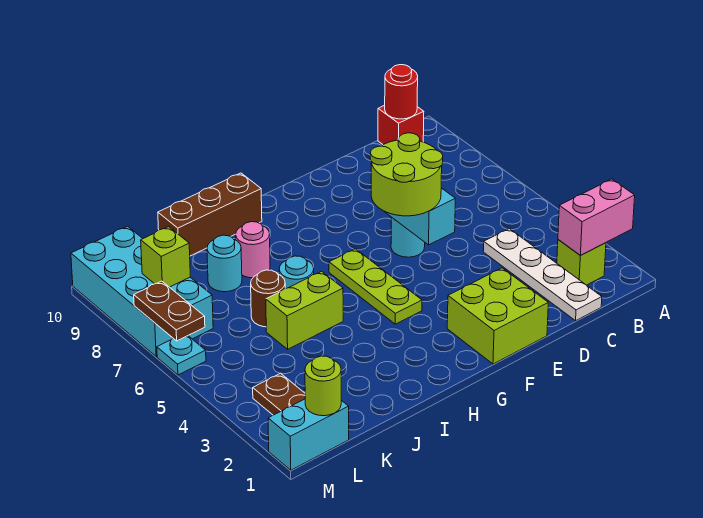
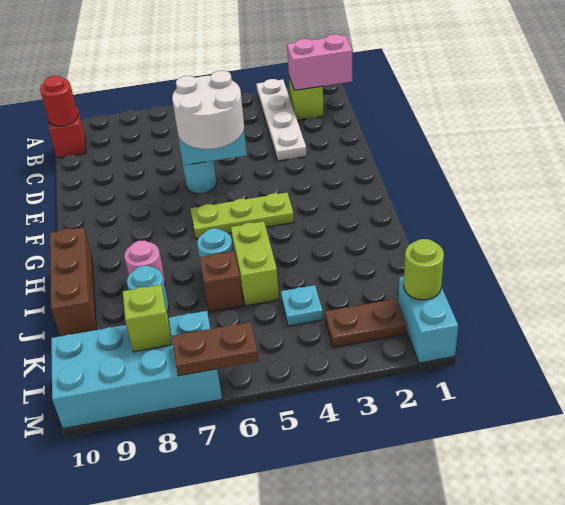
pink 1x2 brick [558,179,635,256] -> pink 1x2 brick turned to [287,34,352,90]
white 1x4 plate [483,229,602,321] -> white 1x4 plate turned to [256,79,307,161]
lime 2x2 brick [447,268,548,364] -> none
lime 2x2 round brick [370,133,443,216] -> white 2x2 round brick [172,71,244,149]
brown 1x1 round brick [251,270,285,327] -> brown 1x1 brick [199,251,243,312]
cyan 1x1 plate [157,336,206,375] -> cyan 1x1 plate moved to [281,285,323,326]

